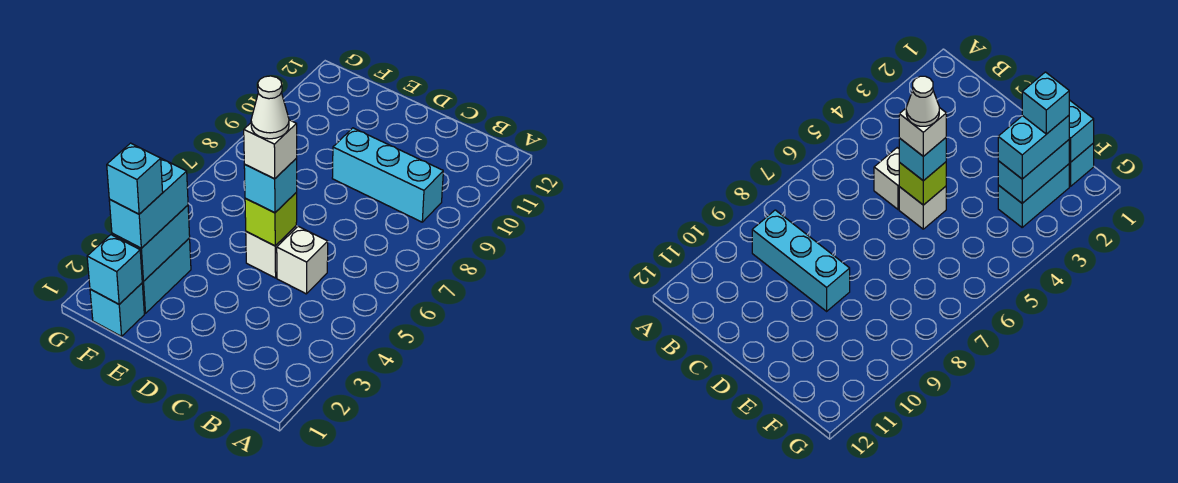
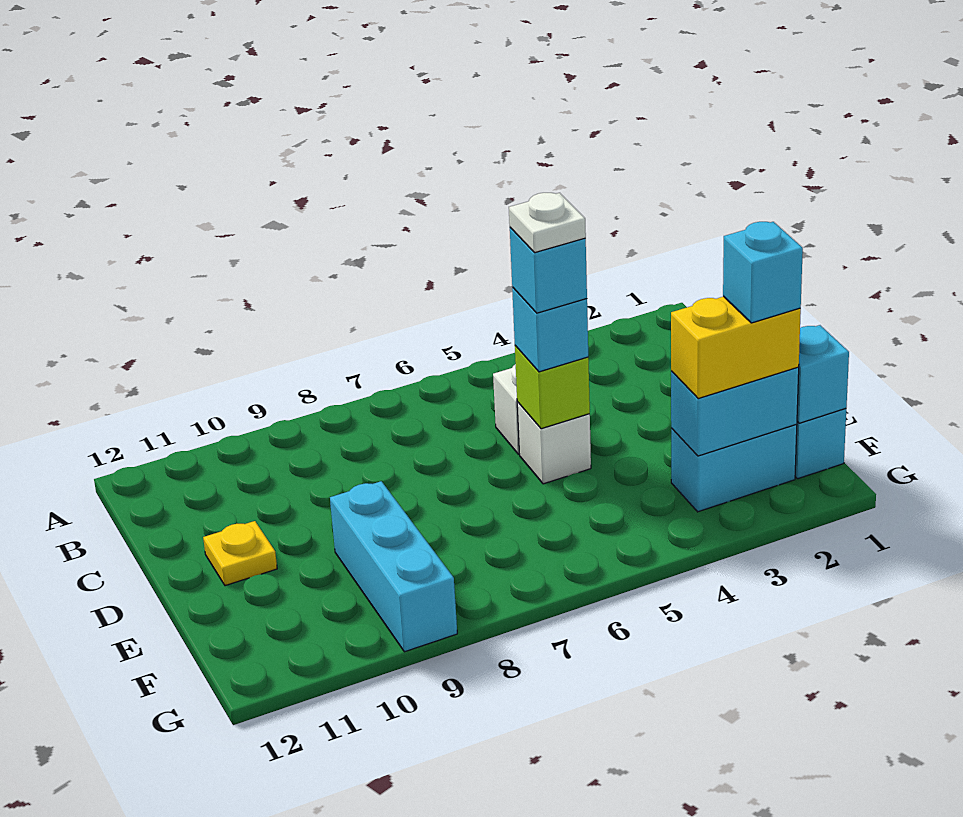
cyan 1x3 brick [332,128,443,222] -> cyan 1x3 brick moved to [330,481,457,652]
white 1x1 brick [244,120,297,179] -> cyan 1x1 brick [510,228,587,313]
white 1x1 cone [251,76,289,139] -> white 1x1 plate [509,193,586,253]
none -> yellow 1x1 plate [203,521,277,586]
cyan 1x2 brick [109,158,188,248] -> yellow 1x2 brick [671,296,801,399]

